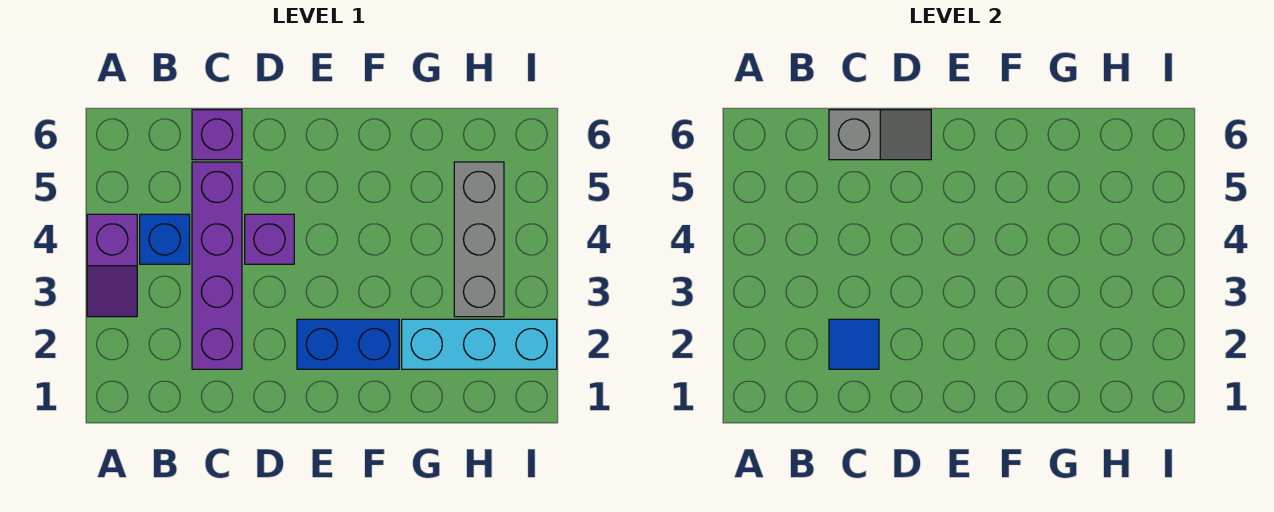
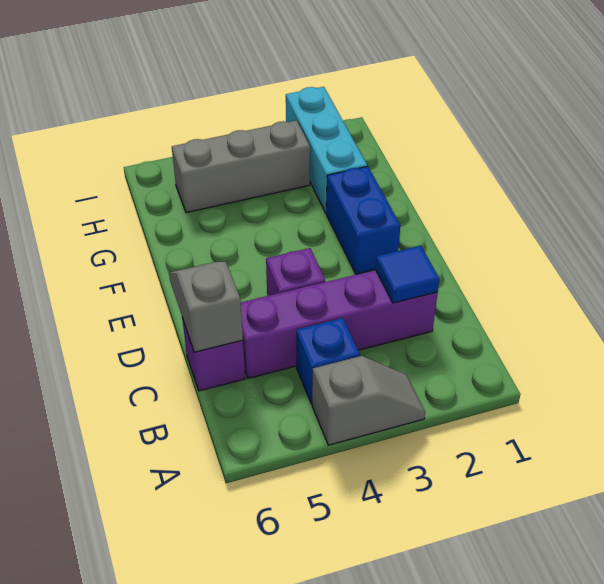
purple 1x2 slope [87,214,137,317] -> grey 1x2 slope [312,356,425,445]

